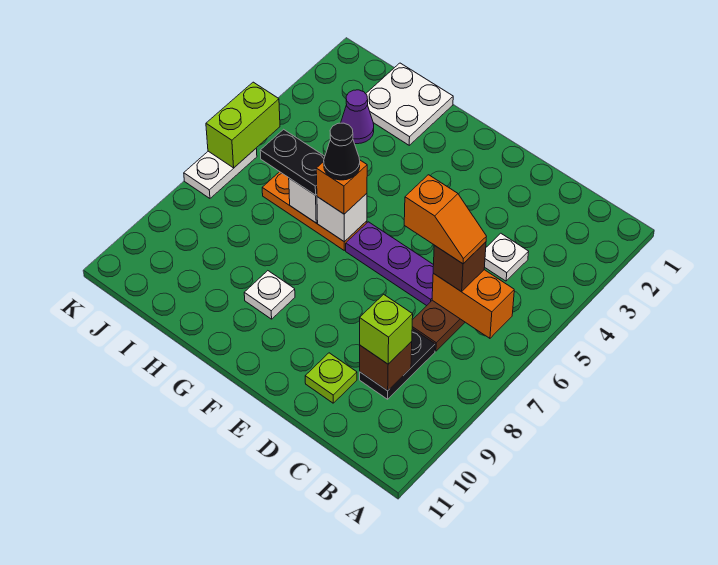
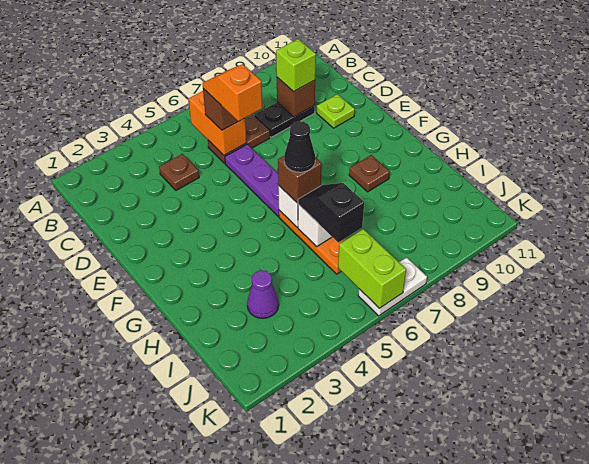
white 1x1 plate [485,233,529,281] -> brown 1x1 plate [159,154,199,190]
orange 1x1 brick [316,160,367,214] -> brown 1x1 brick [278,156,322,203]
white 1x1 plate [244,271,295,319] -> brown 1x1 plate [349,155,390,192]
white 2x2 plate [366,63,453,145] -> none
black 1x2 plate [260,129,325,195] -> black 1x2 slope [298,183,364,242]
lime 1x2 brick [206,82,280,168] -> lime 1x2 brick turned to [338,229,406,309]

